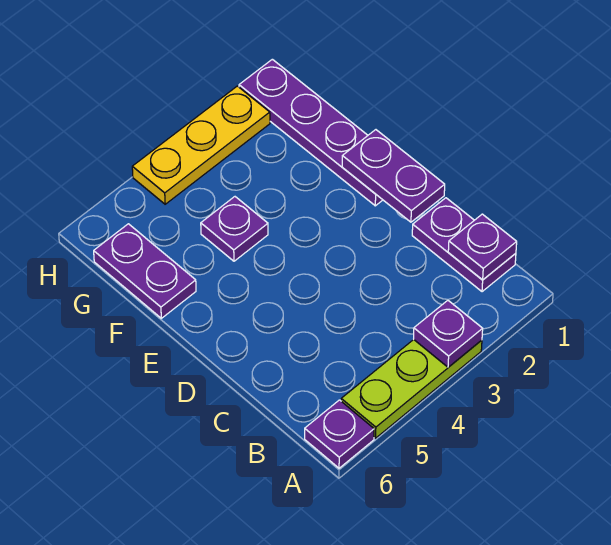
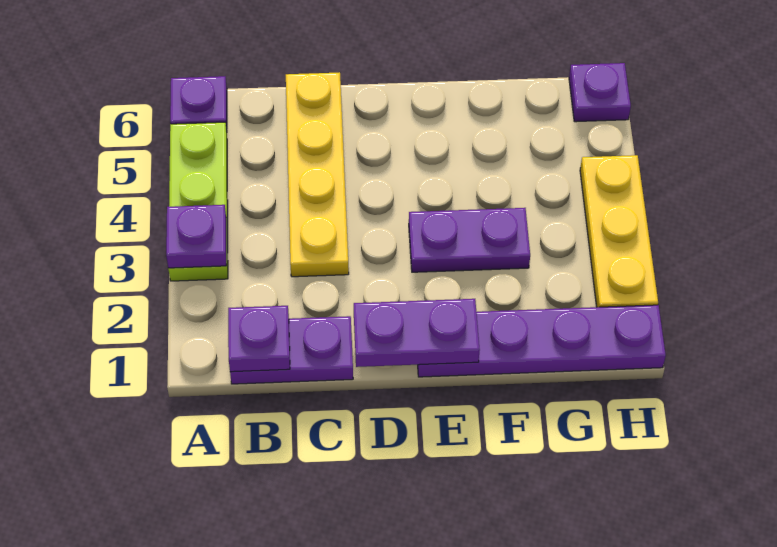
none -> yellow 1x4 plate [286,72,349,277]
purple 1x1 plate [201,197,268,261] -> purple 1x1 plate moved to [569,63,631,122]
purple 1x2 plate [94,224,196,318] -> purple 1x2 plate moved to [409,208,530,272]

